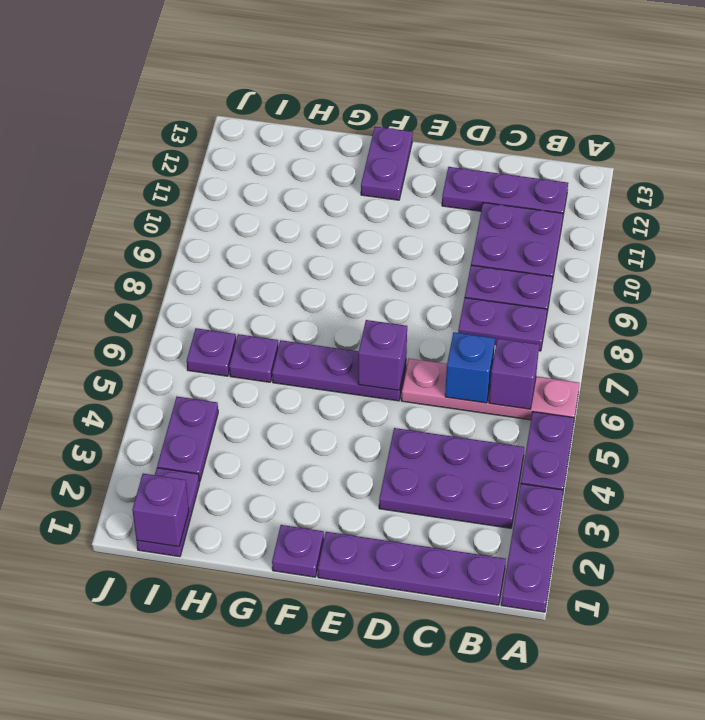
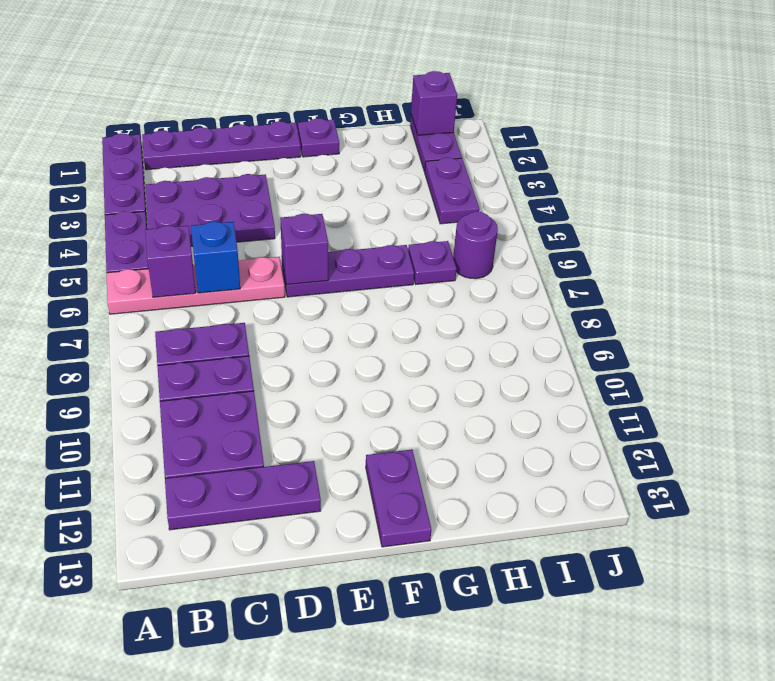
purple 1x1 plate [187,328,236,376] -> purple 1x1 round brick [453,212,498,279]

